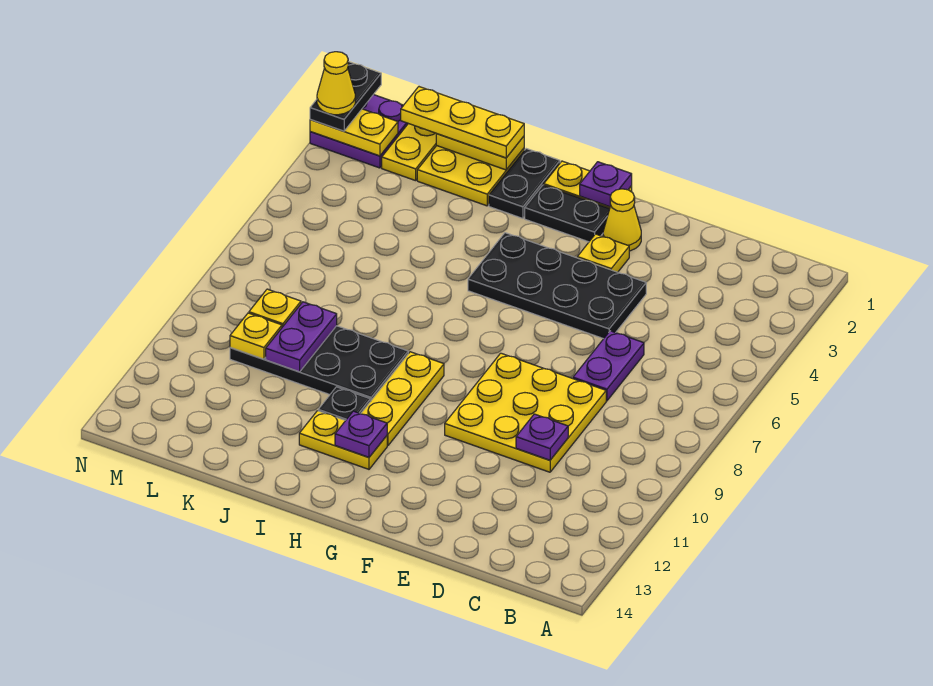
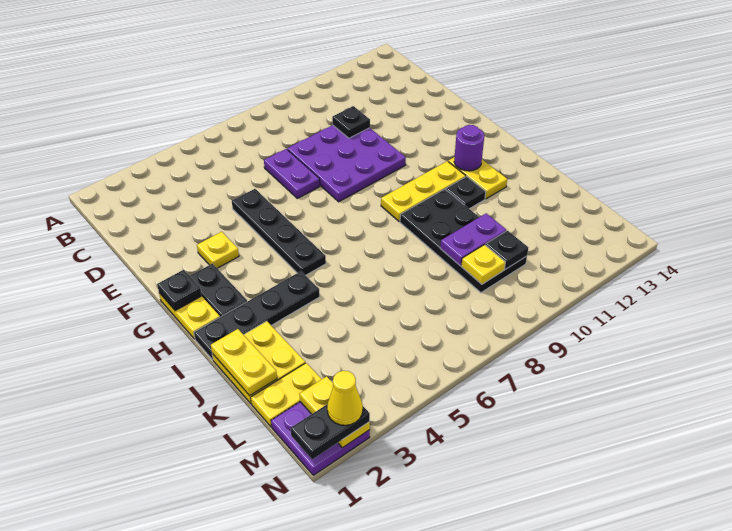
purple 1x2 plate [573,331,644,401] -> purple 1x2 plate turned to [264,149,320,198]
yellow 3x3 plate [445,353,606,472] -> purple 3x3 plate [287,125,406,202]
purple 1x1 plate [516,414,568,460] -> black 1x1 plate [332,106,370,138]
black 2x4 plate [468,233,646,339] -> black 1x4 plate [232,189,326,275]
yellow 1x1 cone [603,189,641,251] -> none
purple 1x1 plate [580,162,632,207] -> black 1x1 plate [157,270,202,311]
purple 1x1 plate [335,411,387,457] -> purple 1x1 round brick [454,125,484,171]
black 1x2 plate [489,149,560,218] -> black 1x4 plate [194,271,320,360]
yellow 1x3 plate [401,87,524,158] -> none
yellow 1x1 plate [230,313,282,359] -> black 1x1 plate [486,231,528,269]

